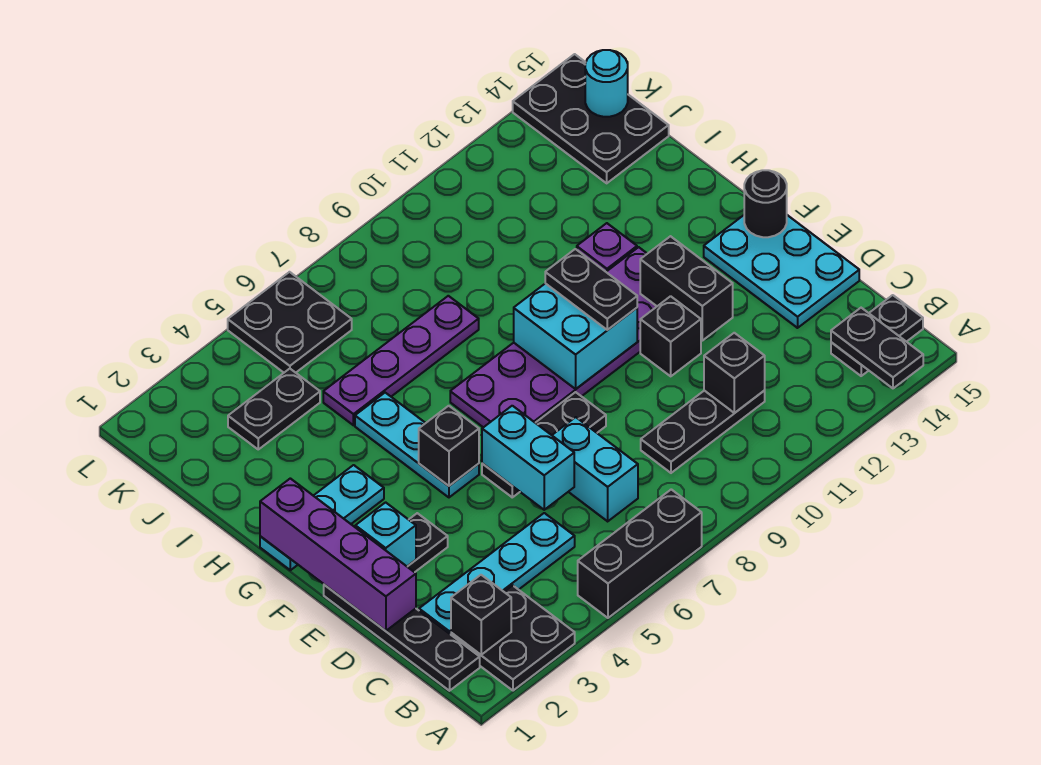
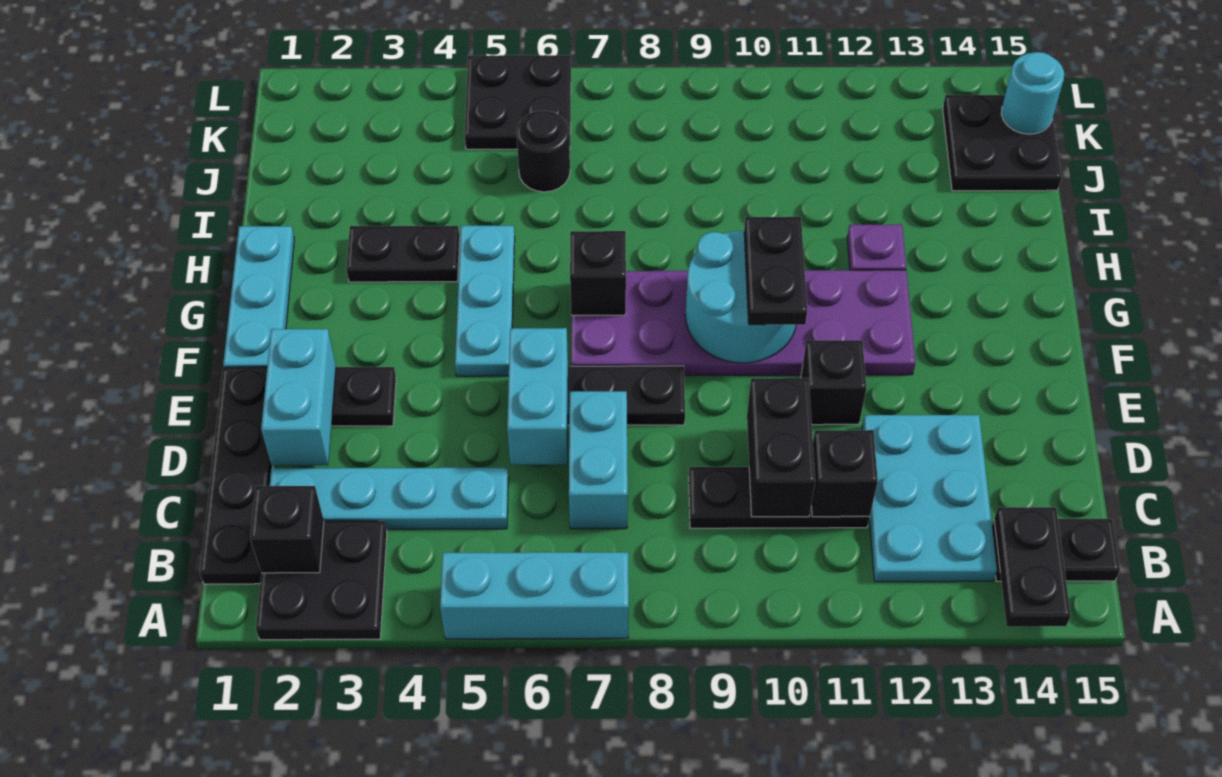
black 1x3 brick [578,489,702,618] -> cyan 1x3 brick [440,552,629,639]
purple 1x4 brick [260,478,416,631] -> none
cyan 2x3 plate [704,215,859,328] -> cyan 2x3 plate moved to [862,415,997,582]
cyan 1x1 brick [355,502,416,566] -> cyan 1x2 brick [261,329,336,466]
black 1x2 brick [640,236,733,341] -> black 1x2 brick moved to [747,378,815,517]
black 1x1 brick [419,406,479,486] -> black 1x1 brick moved to [570,231,626,315]
cyan 2x2 brick [514,283,637,389] -> cyan 2x2 round brick [685,231,796,363]
black 1x1 round brick [744,170,787,237] -> black 1x1 round brick moved to [516,111,570,192]
cyan 1x3 plate [260,465,384,570] -> cyan 1x3 plate turned to [223,226,294,367]
purple 1x4 plate [323,296,479,425] -> none
black 1x2 plate [228,369,320,449] -> black 1x2 plate moved to [347,226,460,282]
black 2x3 plate [513,54,669,183] -> black 2x2 plate [943,95,1062,191]

